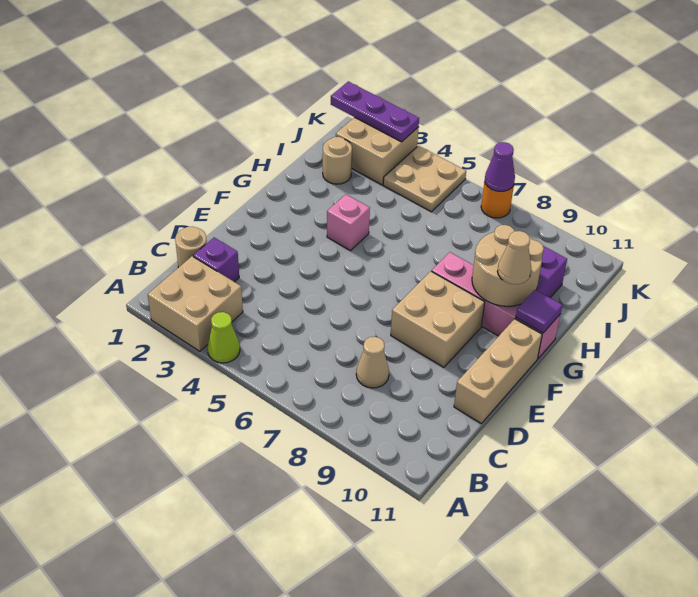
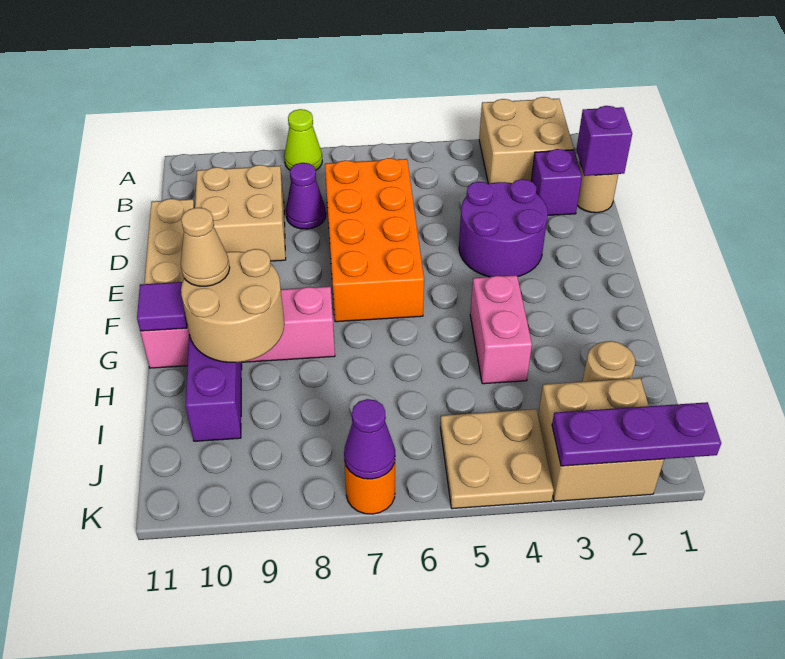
lime 1x1 cone [207,312,240,363] -> lime 1x1 cone moved to [284,109,322,170]
none -> purple 1x1 brick [576,106,632,176]
none -> orange 2x4 brick [325,158,424,322]
tan 1x1 cone [356,337,389,388] -> purple 1x1 cone [286,163,326,229]
none -> purple 2x2 round brick [459,179,548,277]
tan 2x2 brick [391,271,485,367] -> tan 2x2 brick moved to [195,165,286,261]
pink 1x1 brick [327,194,370,251] -> pink 1x2 brick [470,275,532,384]

